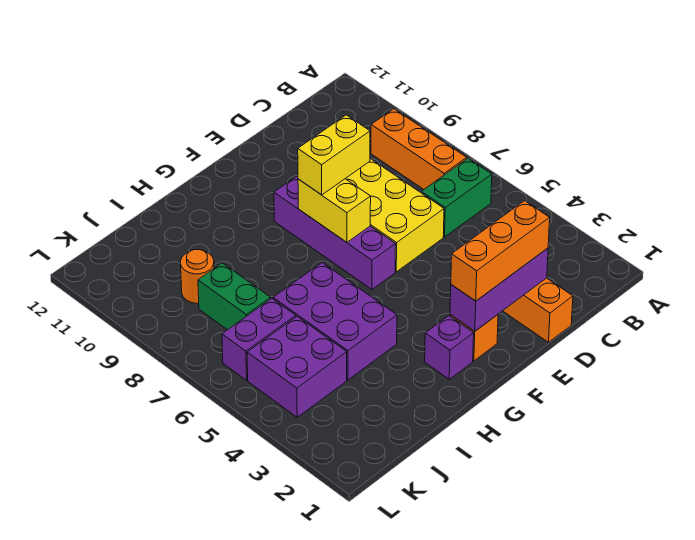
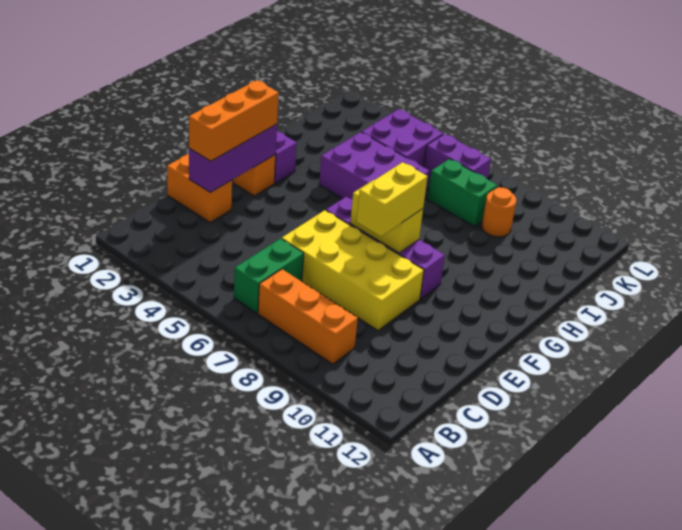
purple 1x2 brick [222,298,296,380] -> purple 1x2 brick turned to [424,134,491,179]

